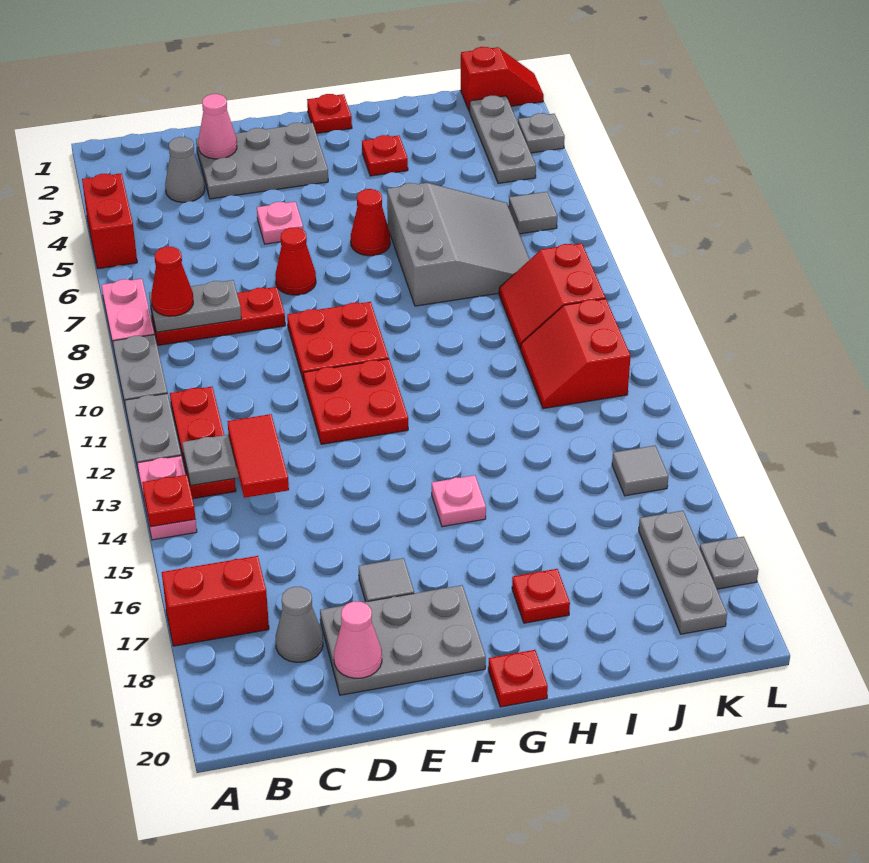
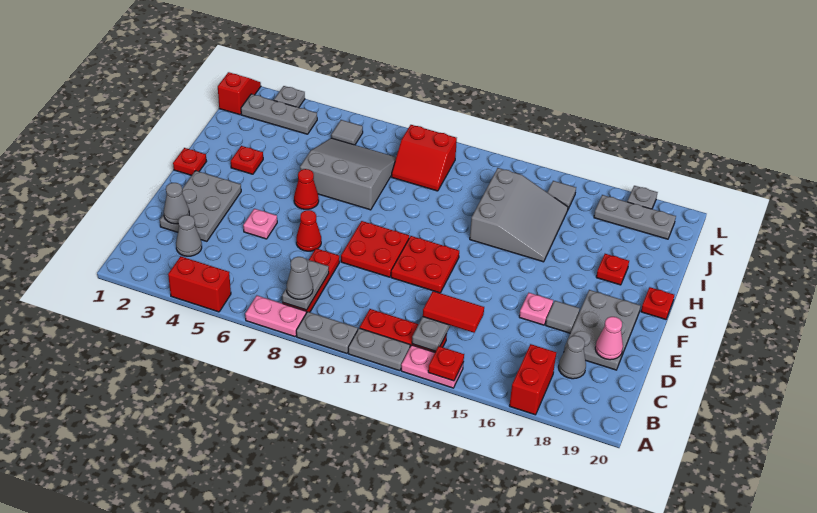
red 1x1 cone [151,247,193,316] -> grey 1x1 cone [286,257,313,299]
pink 1x1 cone [198,94,237,159] -> grey 1x1 cone [164,183,189,224]
pink 1x1 plate [432,475,486,527] -> pink 1x1 plate moved to [519,293,553,325]
none -> grey 3x3 slope [470,168,568,262]
red 2x2 slope [521,299,631,409] -> none

